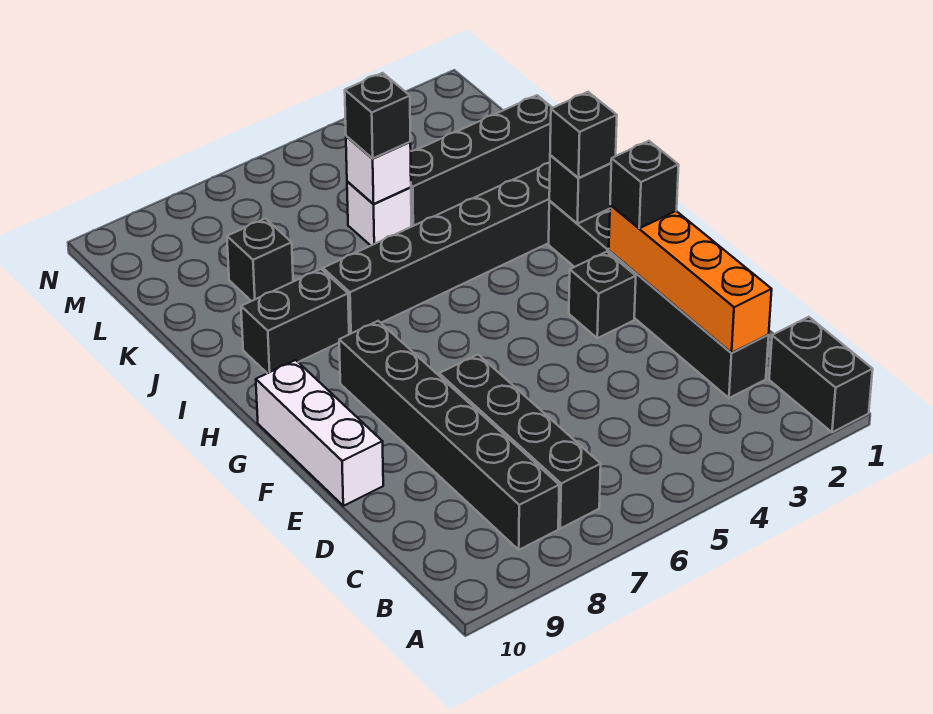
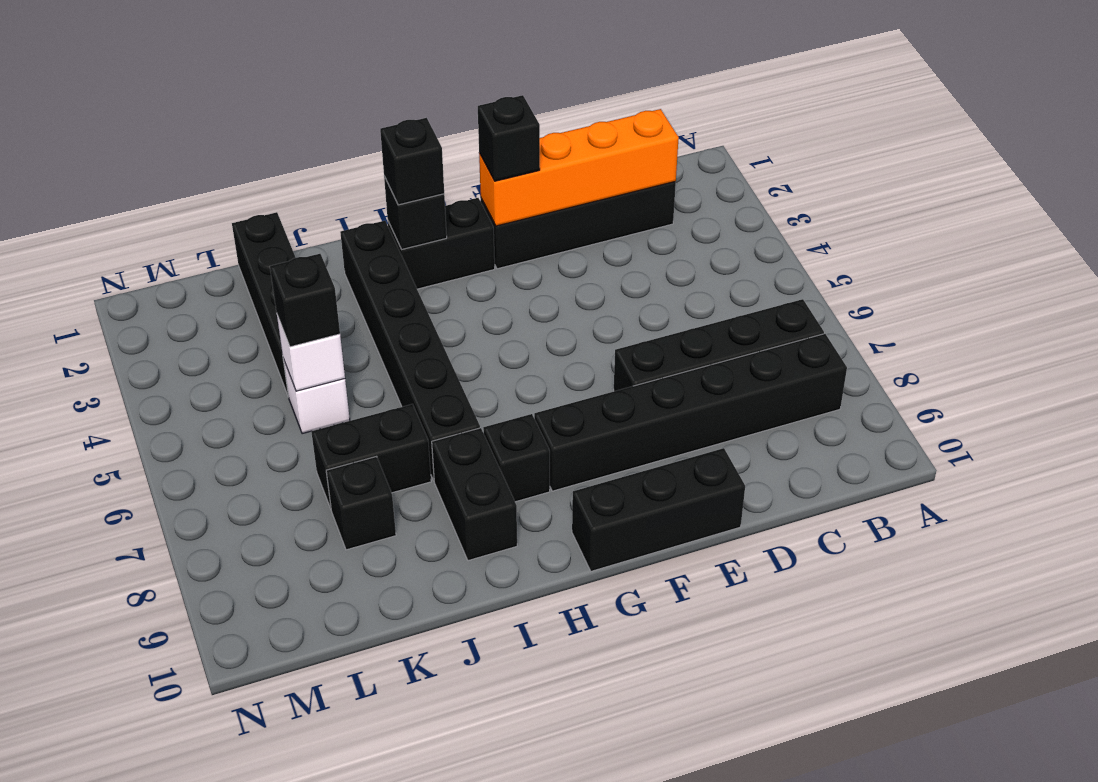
black 1x2 brick [769,317,873,432] -> black 1x2 brick moved to [311,404,431,509]
white 1x3 brick [256,360,383,506] -> black 1x3 brick [572,448,745,571]
black 1x1 brick [569,252,636,338] -> black 1x1 brick moved to [483,414,550,502]

